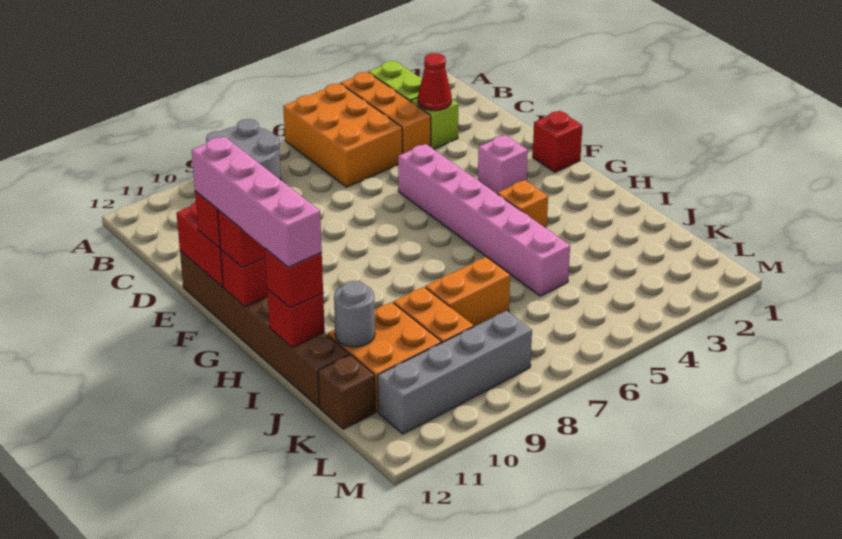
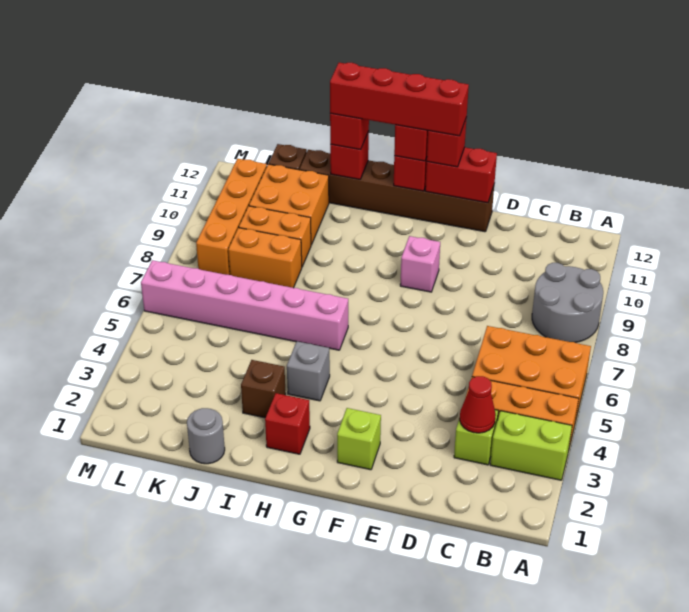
pink 1x6 brick [398,144,570,296] -> pink 1x6 brick moved to [141,260,348,350]
red 1x1 brick [533,111,582,172] -> red 1x1 brick moved to [265,393,310,454]
none -> lime 1x1 brick [337,408,381,470]
pink 1x1 brick [478,135,528,194] -> pink 1x1 brick moved to [400,236,440,292]
pink 1x4 brick [192,137,322,267] -> red 1x4 brick [330,63,469,136]
orange 1x1 brick [497,180,548,229] -> grey 1x1 brick [287,341,330,401]
none -> brown 1x1 brick [241,360,286,418]
orange 1x2 brick [425,257,510,327] -> orange 1x2 brick turned to [228,228,302,288]
grey 1x1 round brick [334,281,375,347] -> grey 1x1 round brick moved to [187,408,225,464]
grey 1x4 brick [378,311,532,434] -> orange 1x4 brick [196,159,267,275]

